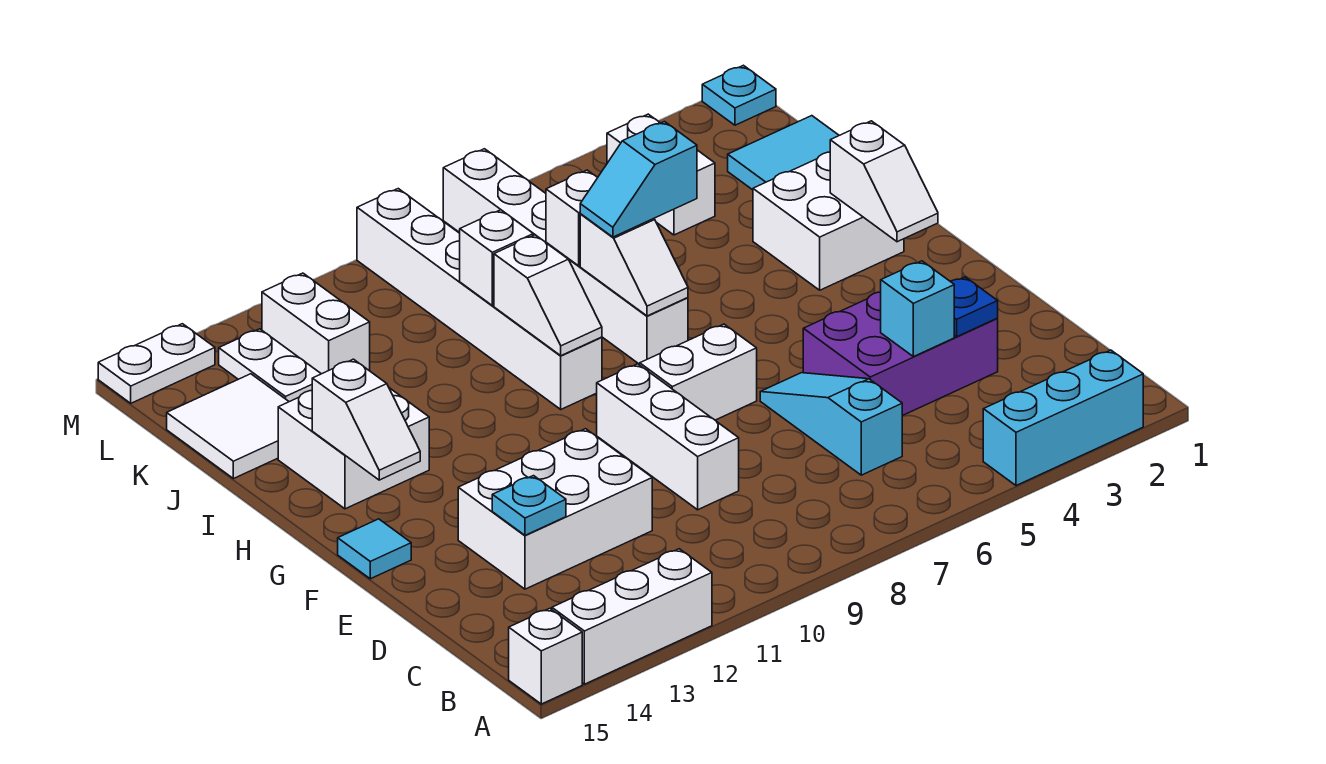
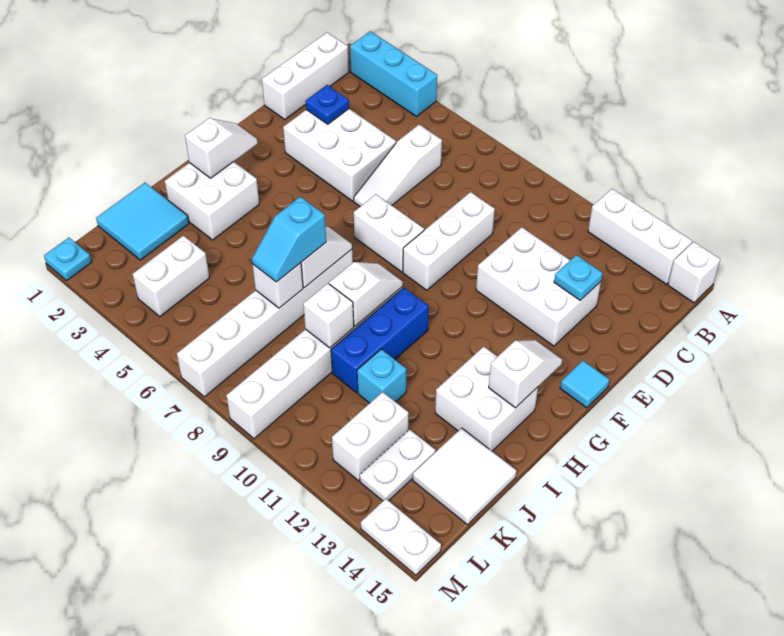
none -> white 1x3 brick [262,32,349,119]
cyan 1x3 slope [760,373,902,475] -> white 1x3 slope [354,125,442,206]
purple 2x3 brick [803,292,998,416] -> white 2x3 brick [283,109,396,201]
cyan 1x1 brick [881,261,954,357] -> cyan 1x1 brick moved to [357,349,406,403]
none -> blue 1x3 brick [331,288,429,393]
cyan 1x2 slope [580,122,697,237] -> cyan 1x2 slope turned to [252,197,326,282]

